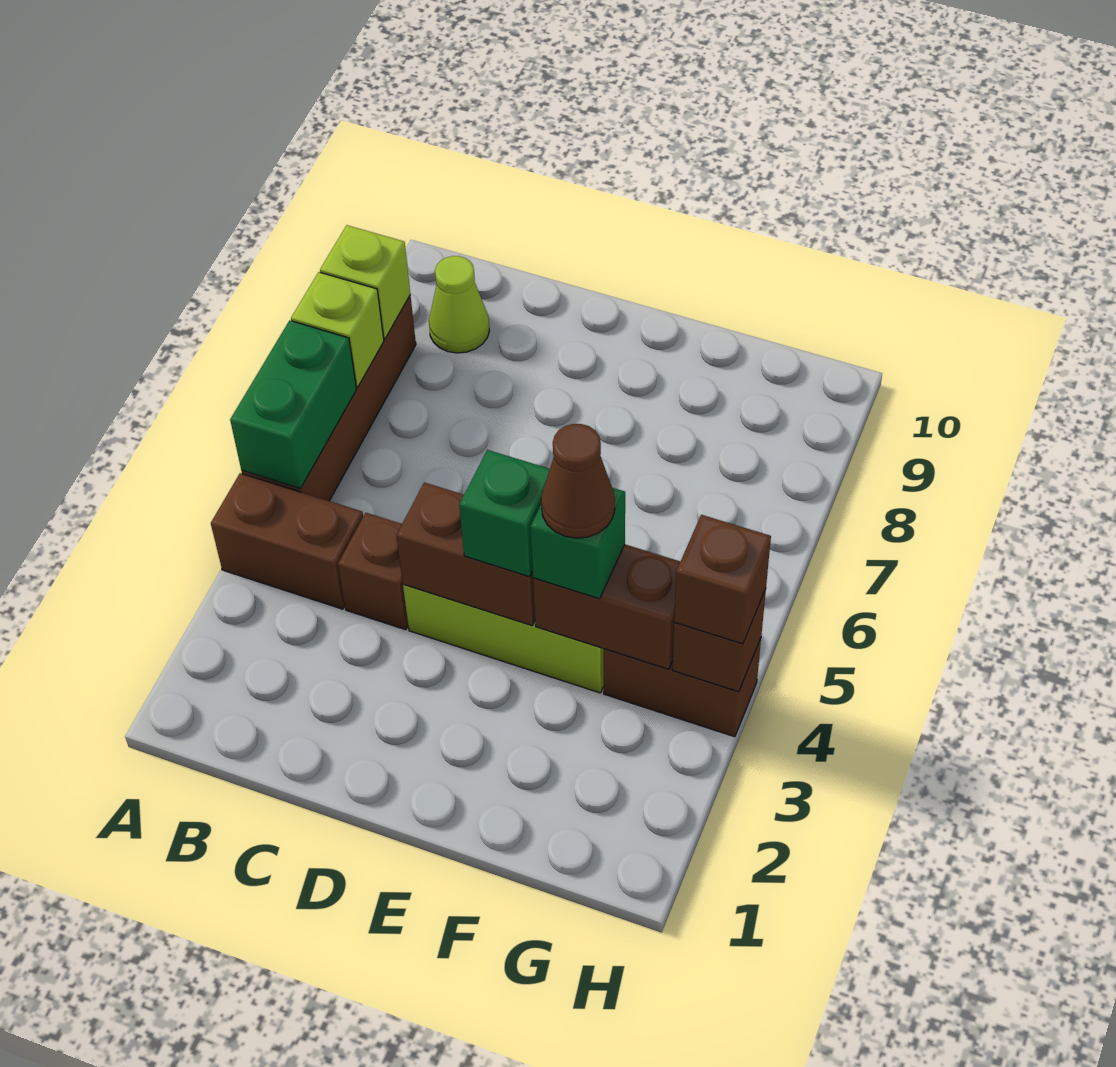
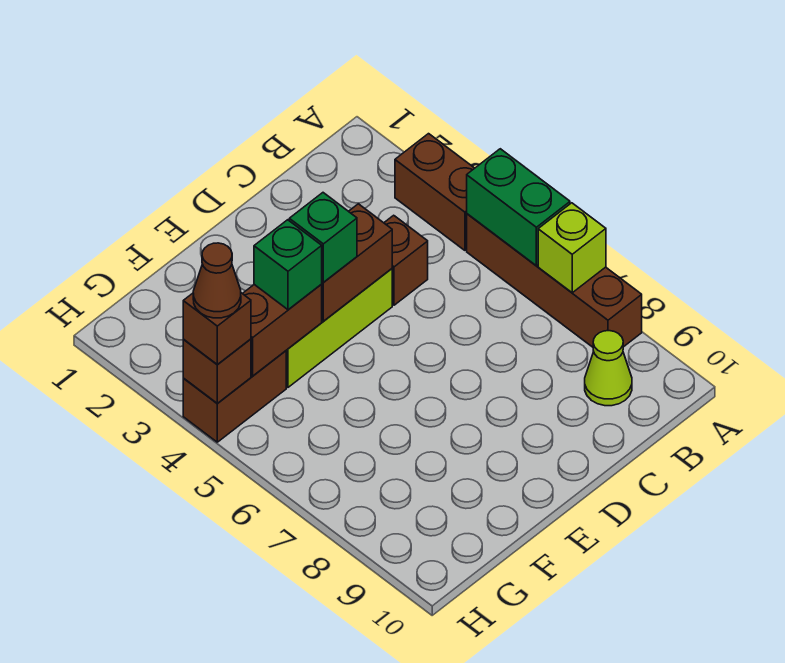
brown 1x2 brick [211,473,363,609] -> brown 1x2 brick turned to [395,134,474,250]
lime 1x1 brick [320,225,410,339] -> none
brown 1x1 cone [541,424,615,538] -> brown 1x1 cone moved to [193,243,241,318]

